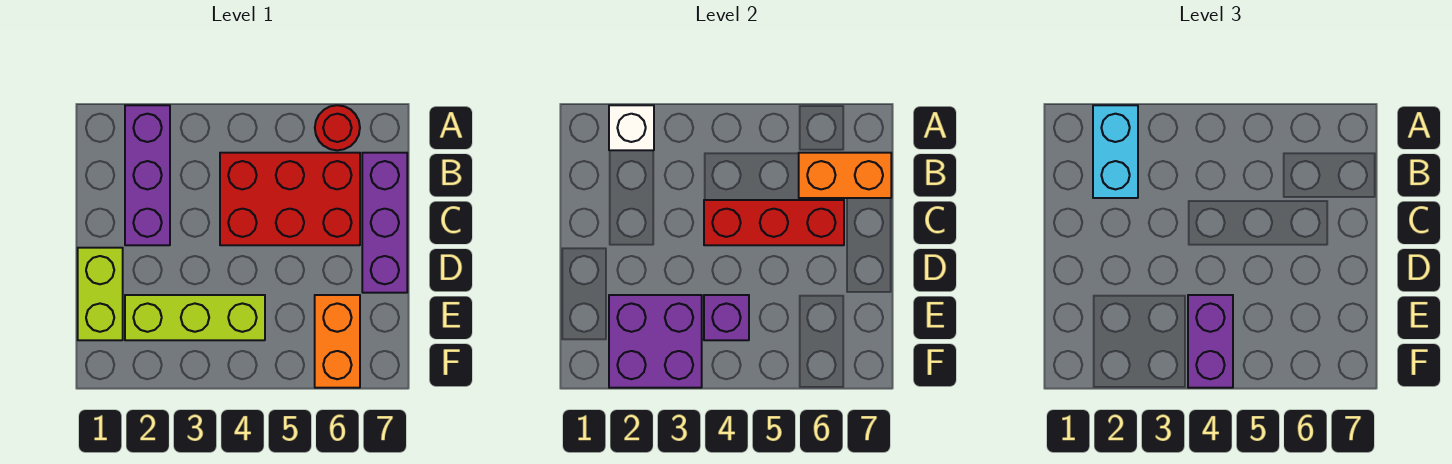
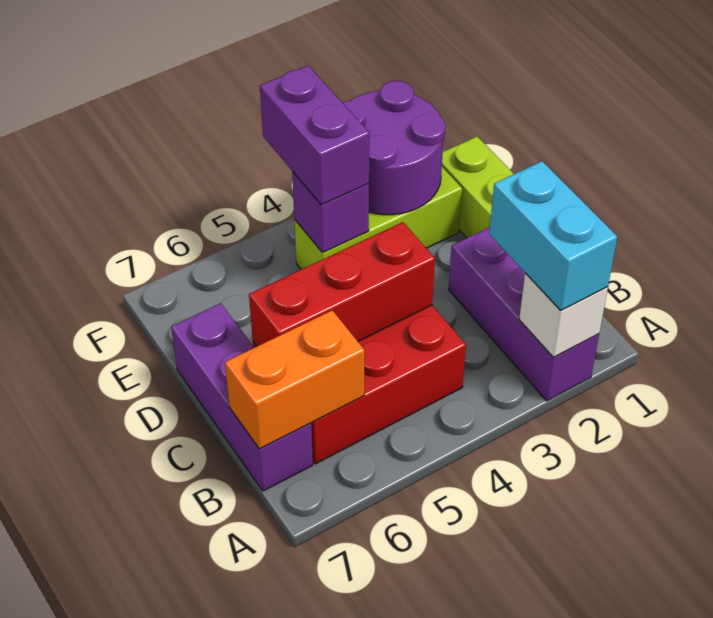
red 1x1 round brick [315,105,360,150] -> none
purple 2x2 brick [609,295,702,388] -> purple 2x2 round brick [342,81,445,215]
orange 1x2 brick [315,295,360,388] -> none

